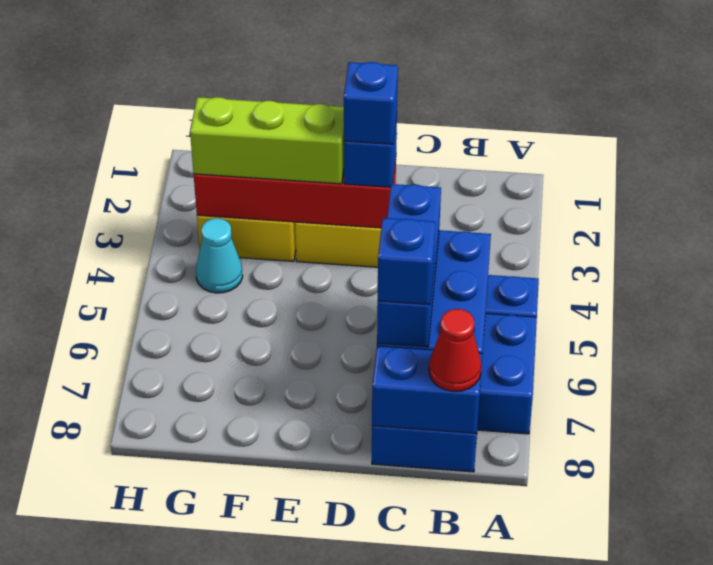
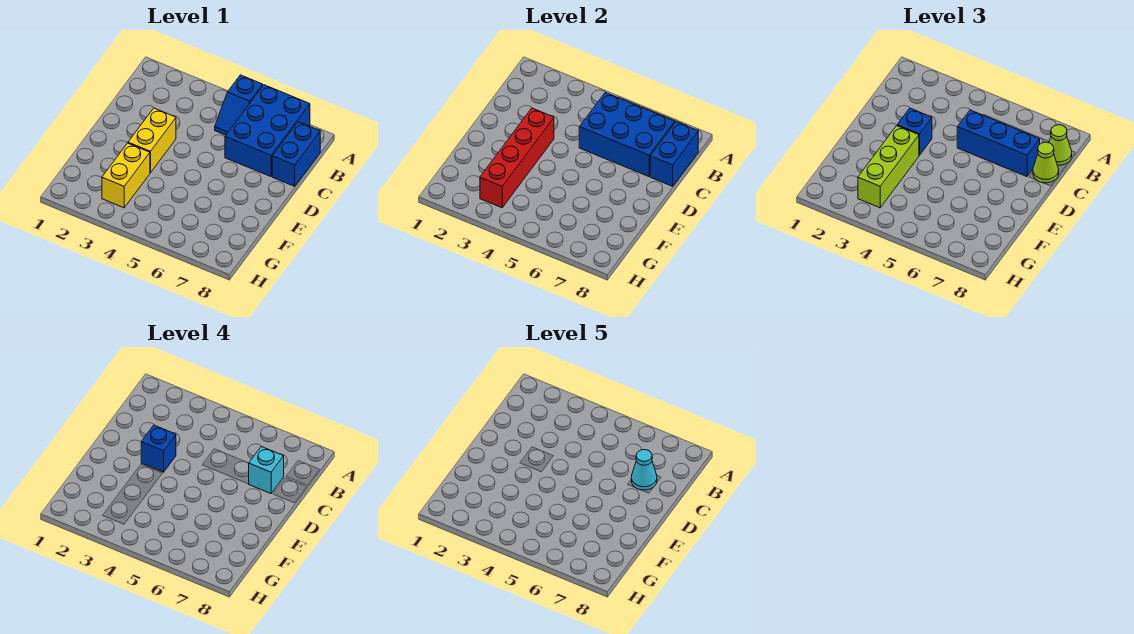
red 1x1 cone [429,309,481,391] -> lime 1x1 cone [1049,125,1072,165]
blue 1x1 brick [378,218,435,305] -> cyan 1x1 brick [249,447,284,494]
none -> lime 1x1 cone [1033,142,1059,183]
cyan 1x1 cone [196,218,243,293] -> cyan 1x1 cone moved to [631,450,657,490]

